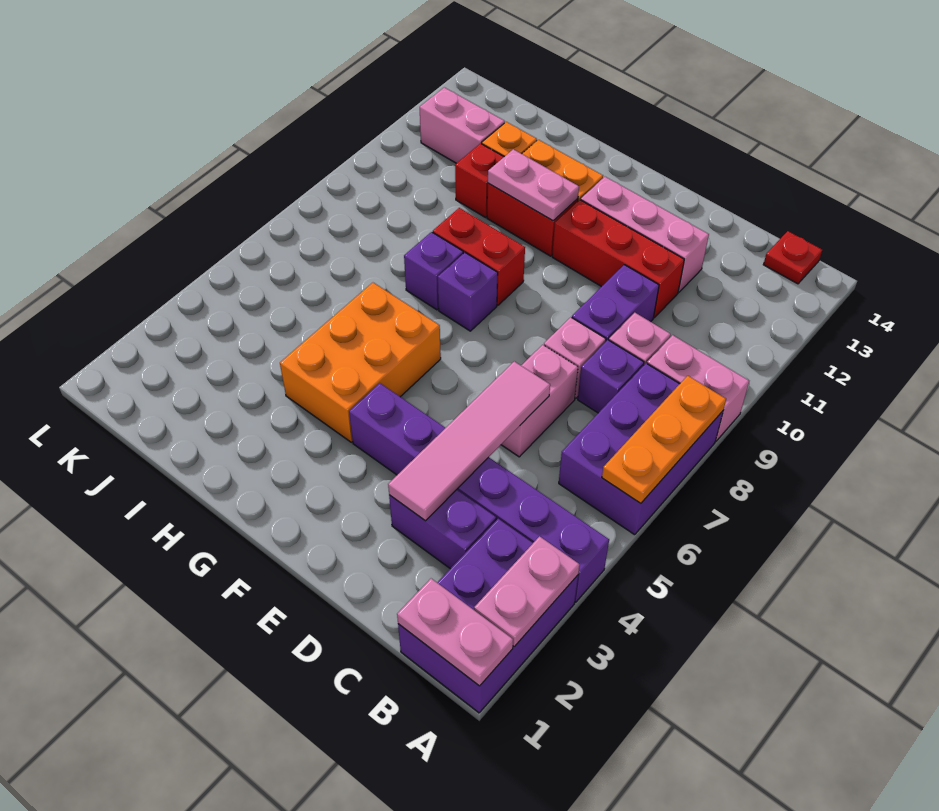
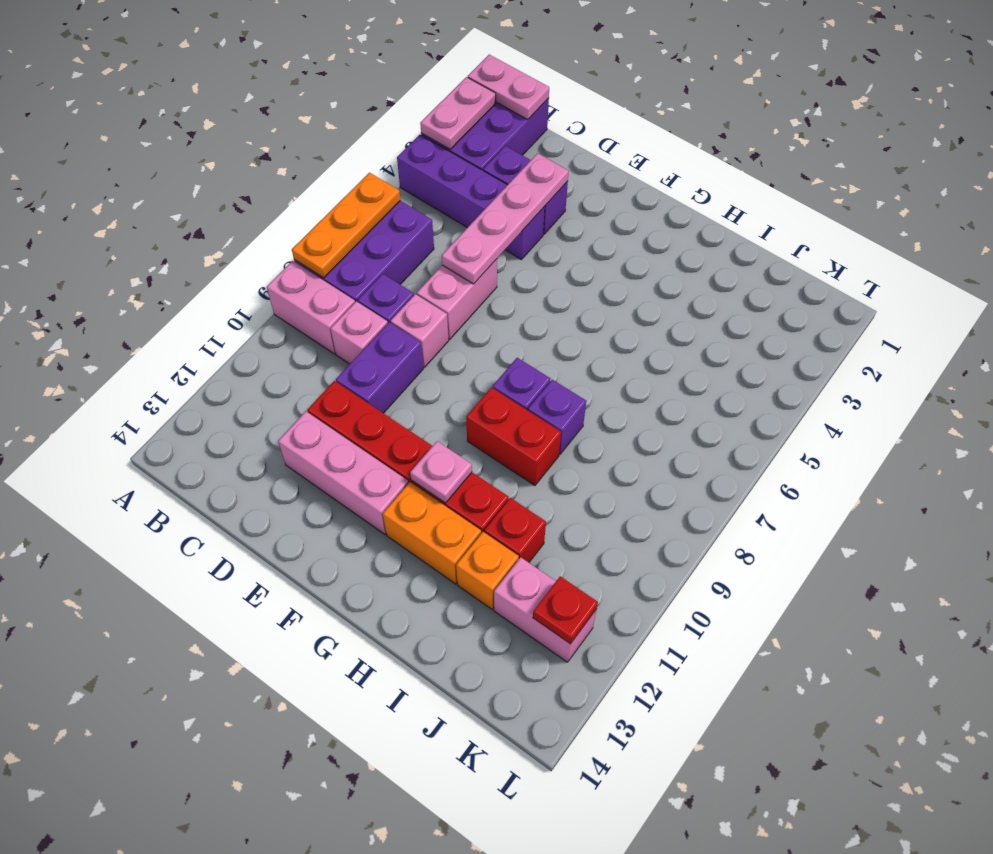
purple 1x6 brick [349,383,609,602] -> purple 1x4 brick [397,135,545,260]
red 1x1 plate [763,231,822,284] -> red 1x1 plate moved to [533,576,598,644]
pink 1x4 tile [388,361,550,521] -> pink 1x4 plate [442,153,569,284]
orange 2x3 brick [280,283,441,442] -> none
pink 1x2 plate [488,149,579,221] -> pink 1x1 plate [410,441,472,503]

